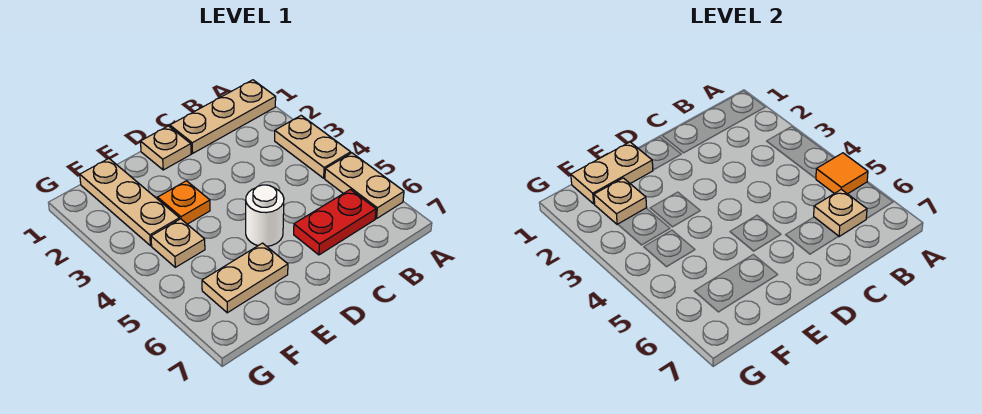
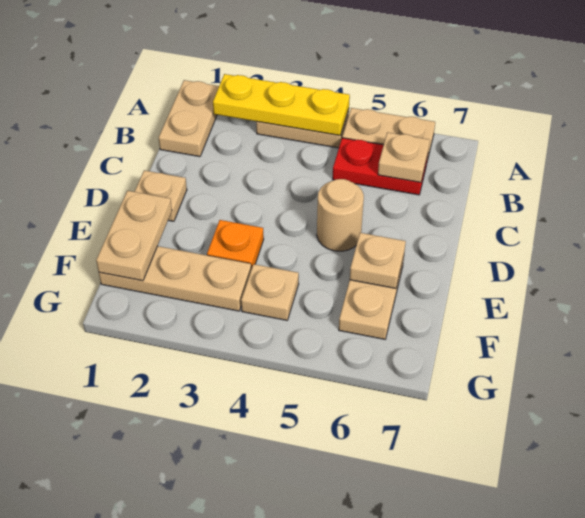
tan 1x3 plate [170,80,276,153] -> tan 1x2 plate [159,80,219,157]
none -> yellow 1x3 plate [213,74,350,135]
orange 1x1 tile [816,153,868,194] -> none
red 1x2 plate [294,189,376,255] -> red 1x2 plate turned to [333,138,428,195]
white 1x1 round brick [246,185,284,246] -> tan 1x1 round brick [317,179,364,251]
tan 1x1 plate [594,178,647,224] -> tan 1x1 plate moved to [350,233,406,288]

